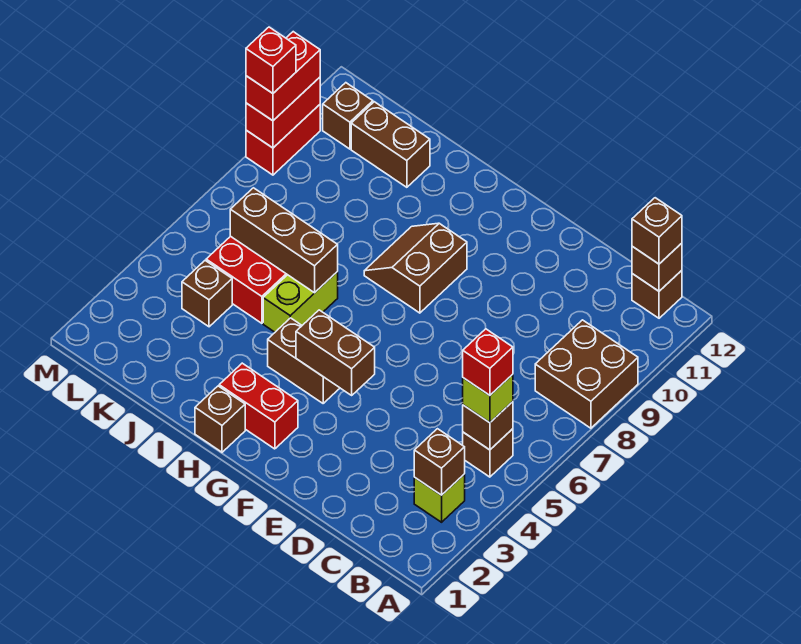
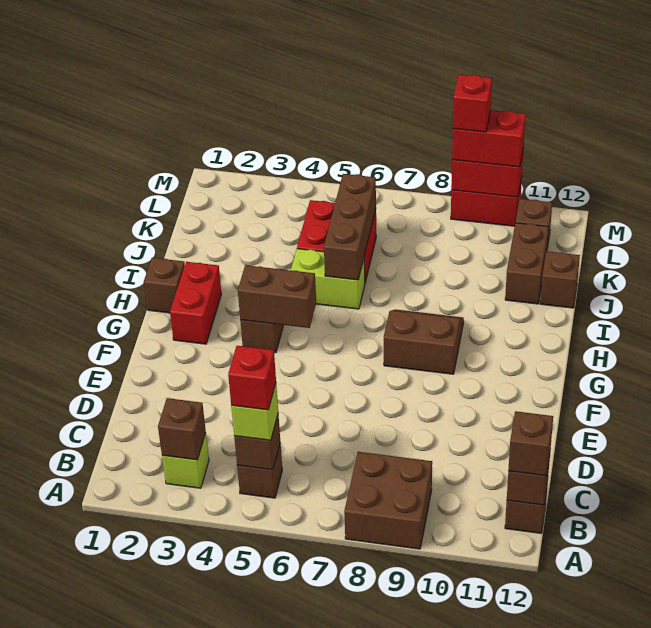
brown 1x2 brick [296,310,375,395] -> brown 1x2 brick turned to [238,265,316,328]
brown 1x1 brick [182,261,232,327] -> brown 1x1 brick moved to [540,251,580,308]

